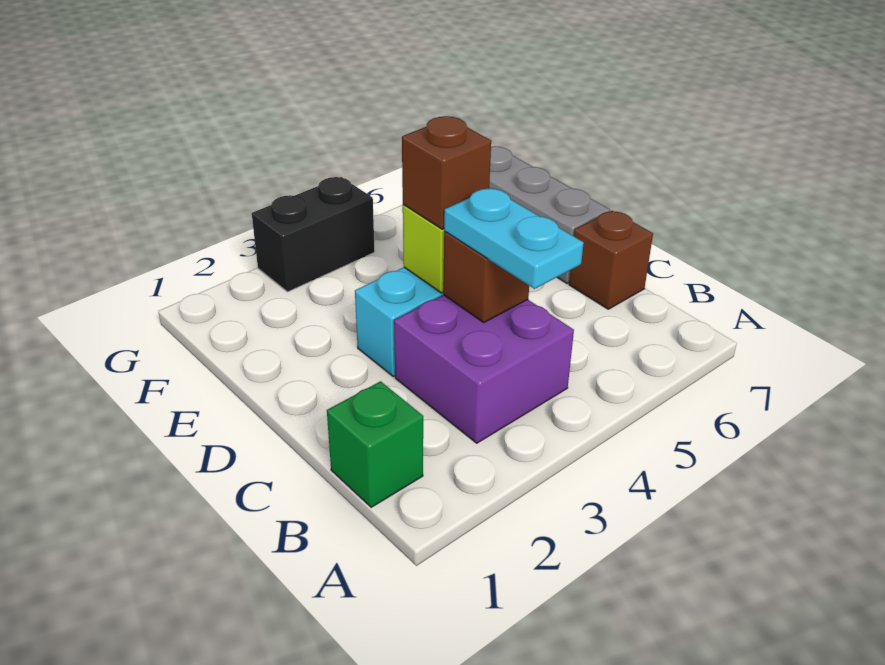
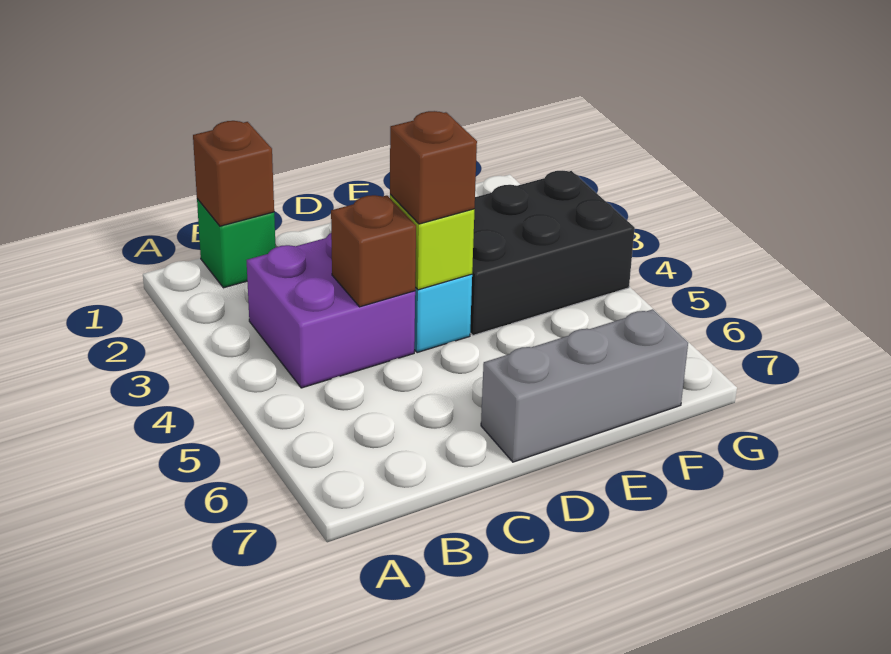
cyan 1x2 plate [444,188,584,289] -> none
brown 1x1 brick [569,211,653,309] -> brown 1x1 brick moved to [193,121,274,226]
black 1x2 brick [252,177,375,292] -> black 2x3 brick [470,171,635,335]

